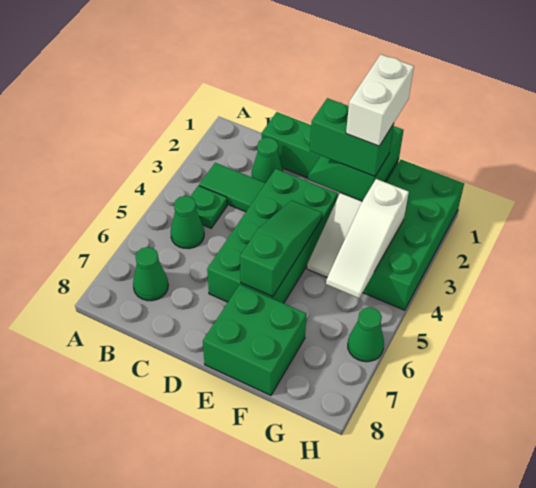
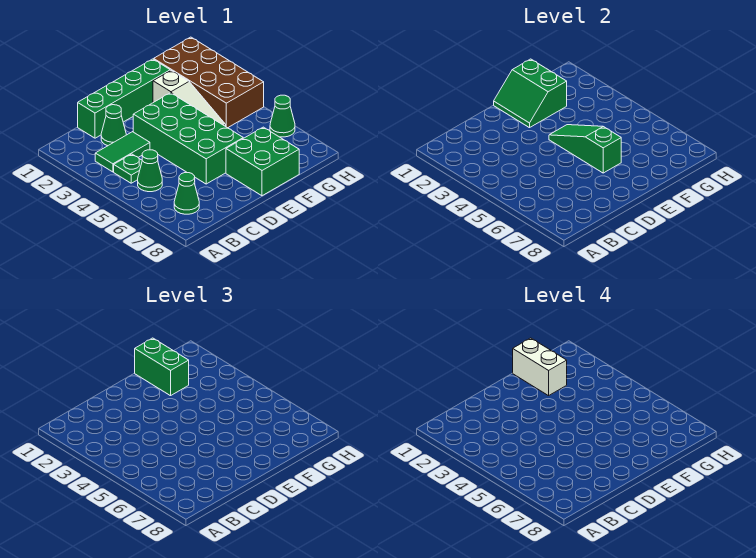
green 1x2 brick [310,98,394,176] -> green 1x2 brick turned to [135,338,189,396]
green 2x4 brick [363,159,464,310] -> brown 2x4 brick [154,37,264,128]
white 1x3 slope [326,179,409,298] -> none

